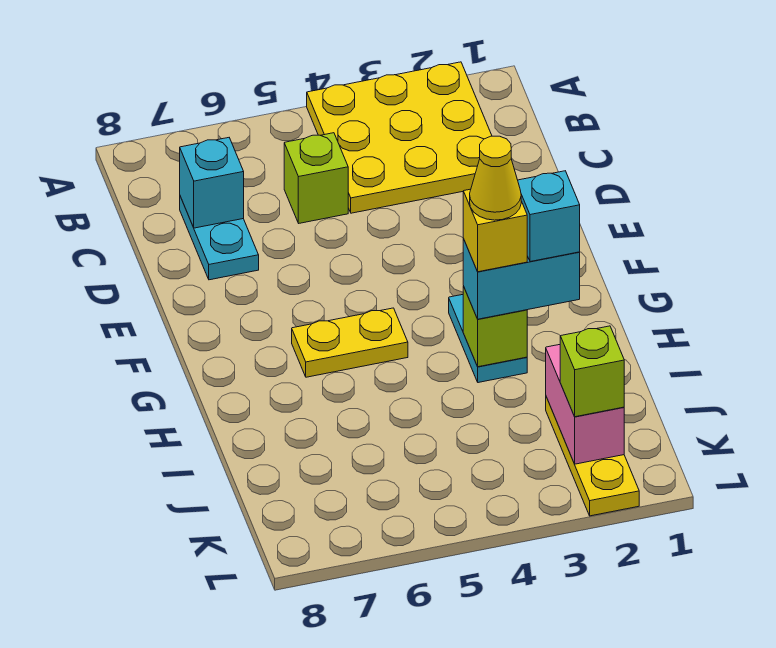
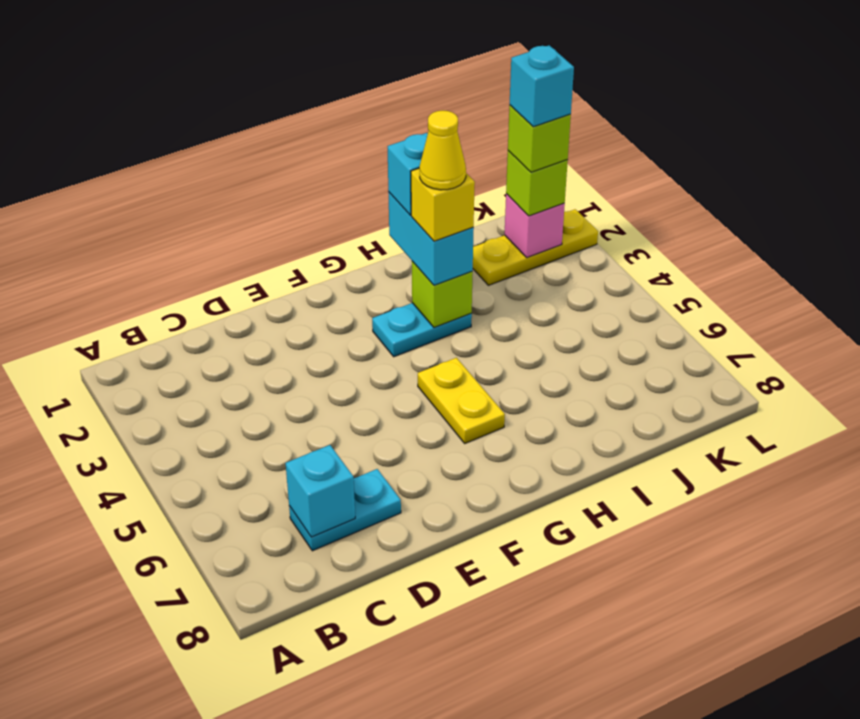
yellow 3x3 plate [307,62,492,213] -> none
lime 1x1 brick [284,133,348,223] -> lime 1x1 brick moved to [508,105,571,172]
pink 1x2 brick [546,345,624,464] -> pink 1x1 brick [504,194,565,258]
none -> cyan 1x1 brick [510,45,574,127]

